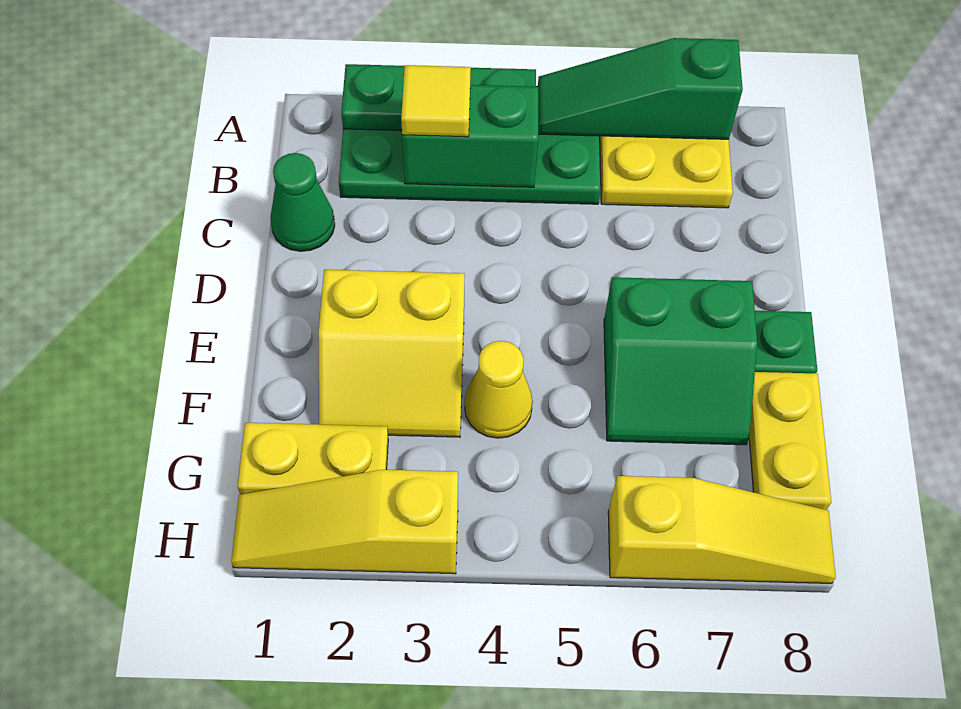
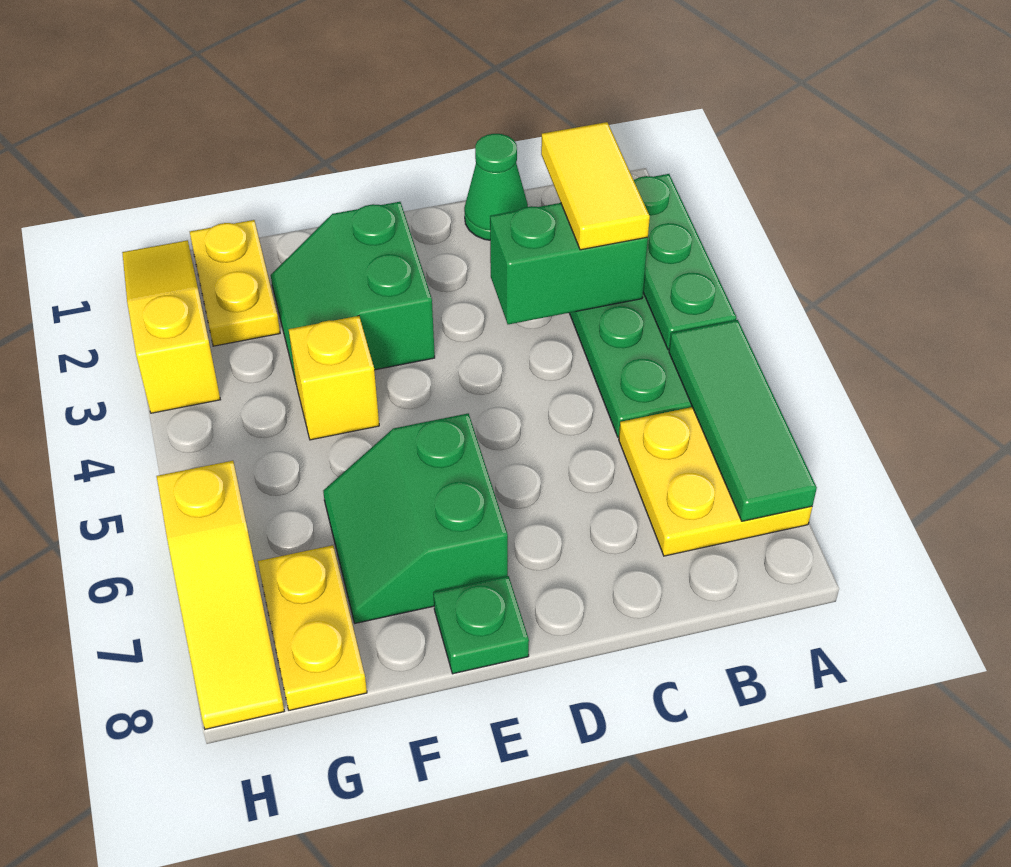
green 1x3 slope [538,38,743,139] -> green 1x3 tile [669,320,817,521]
green 1x2 brick [402,85,538,187] -> green 1x2 brick turned to [490,203,648,324]
yellow 1x1 tile [401,65,471,137] -> yellow 1x2 tile [541,122,650,250]
yellow 2x2 slope [319,270,465,437] -> green 2x2 slope [271,202,435,382]
yellow 1x1 cone [465,341,533,438] -> yellow 1x1 brick [289,316,379,440]
yellow 1x2 plate [749,372,831,510] -> yellow 1x2 plate turned to [258,545,367,710]

